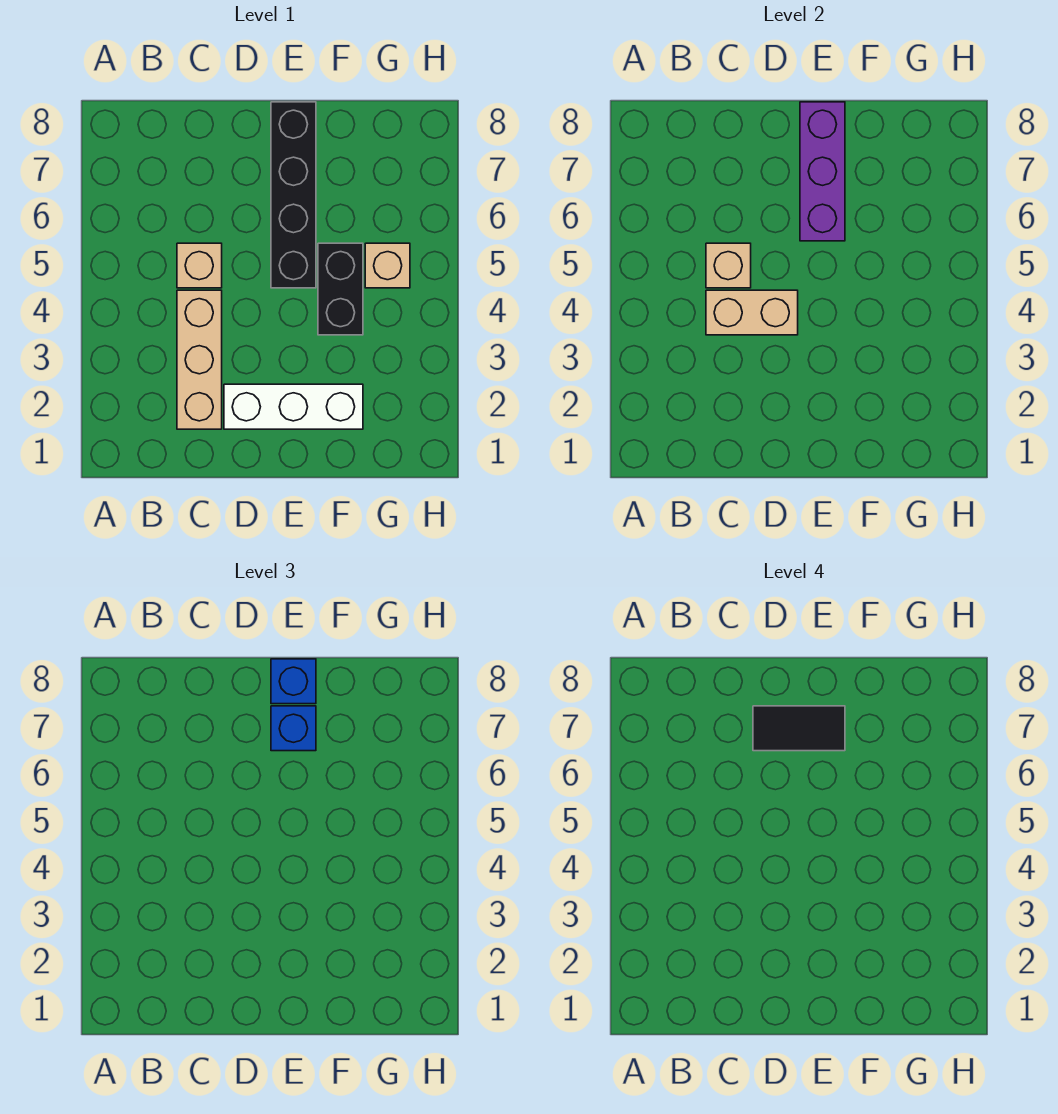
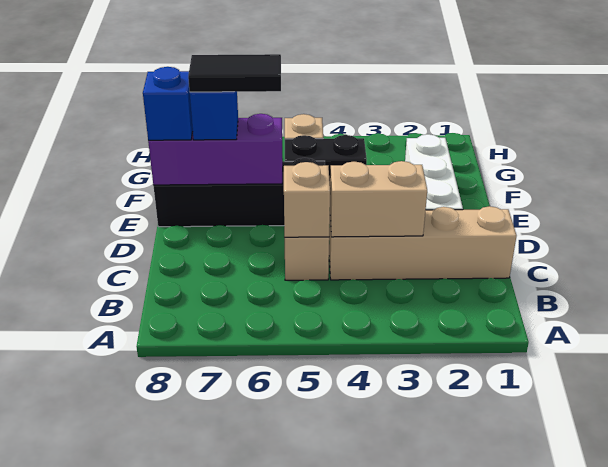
tan 1x3 brick [177,290,222,429] -> tan 1x4 brick [329,206,516,280]
tan 1x2 brick [706,290,798,335] -> tan 1x2 brick turned to [330,161,427,237]
black 1x2 tile [753,706,845,751] -> black 1x2 tile turned to [188,54,281,92]

